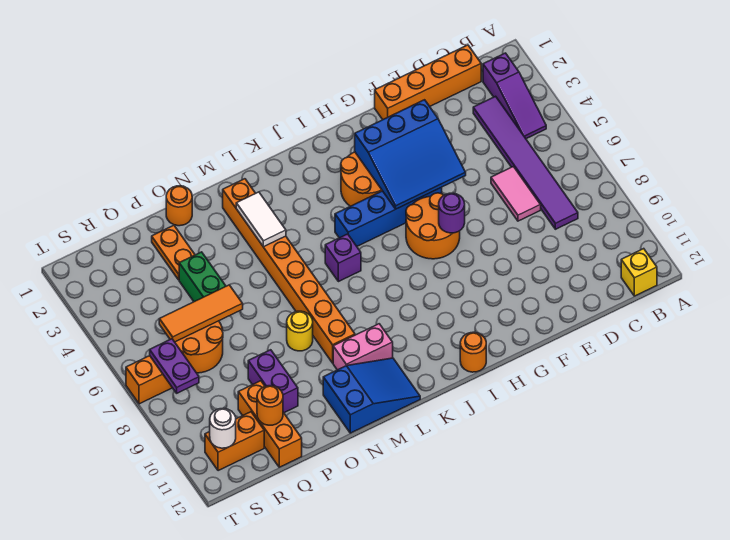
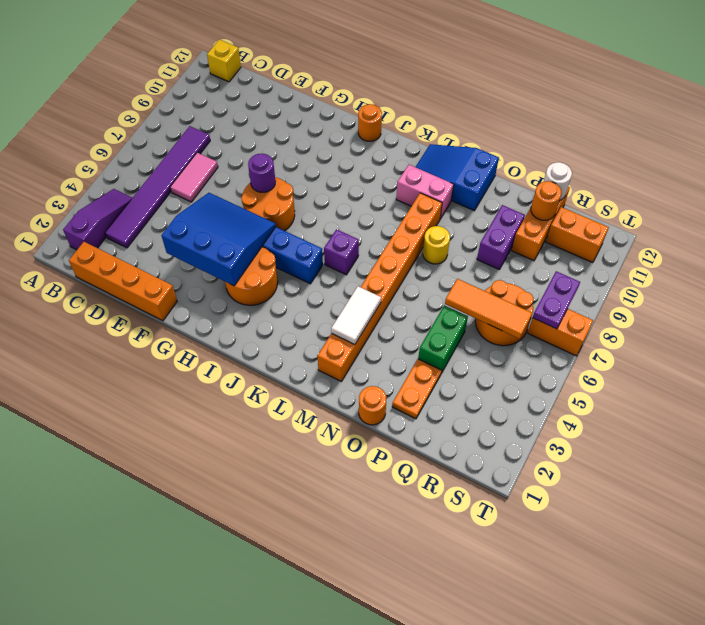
white 1x1 round brick [210,408,236,448] -> white 1x1 round brick moved to [544,162,572,200]

